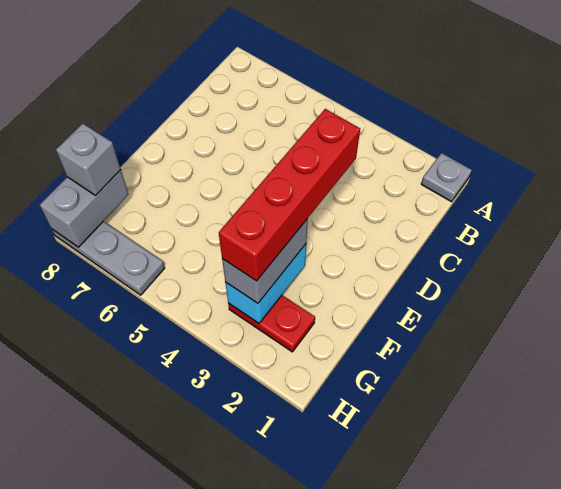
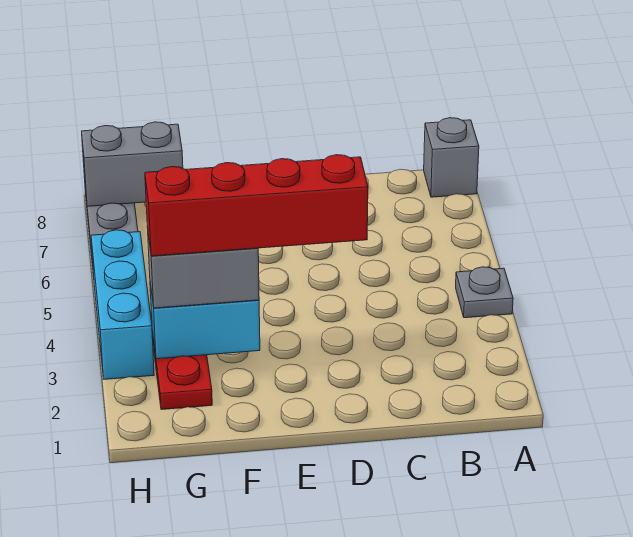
grey 1x1 plate [421,153,472,202] -> grey 1x1 plate moved to [456,267,513,318]
grey 1x1 brick [56,123,121,195] -> grey 1x1 brick moved to [424,118,479,197]
none -> cyan 1x3 brick [91,230,154,379]

